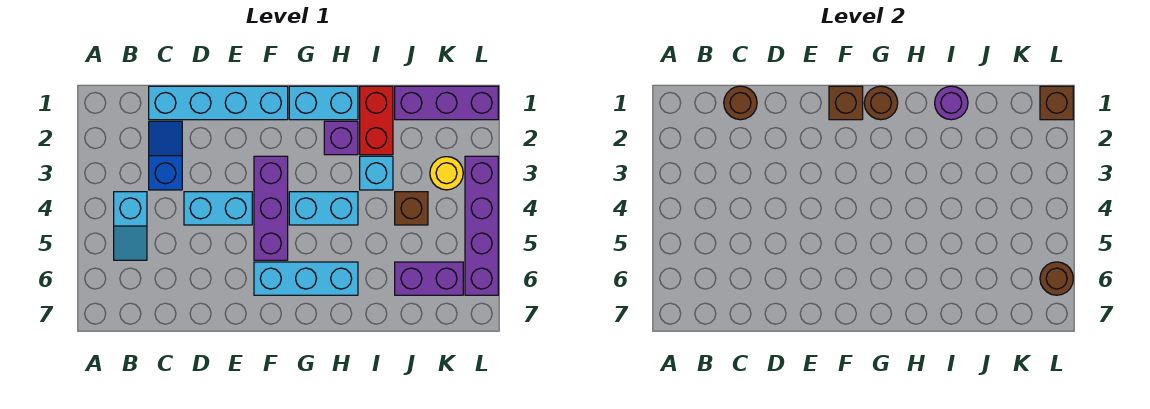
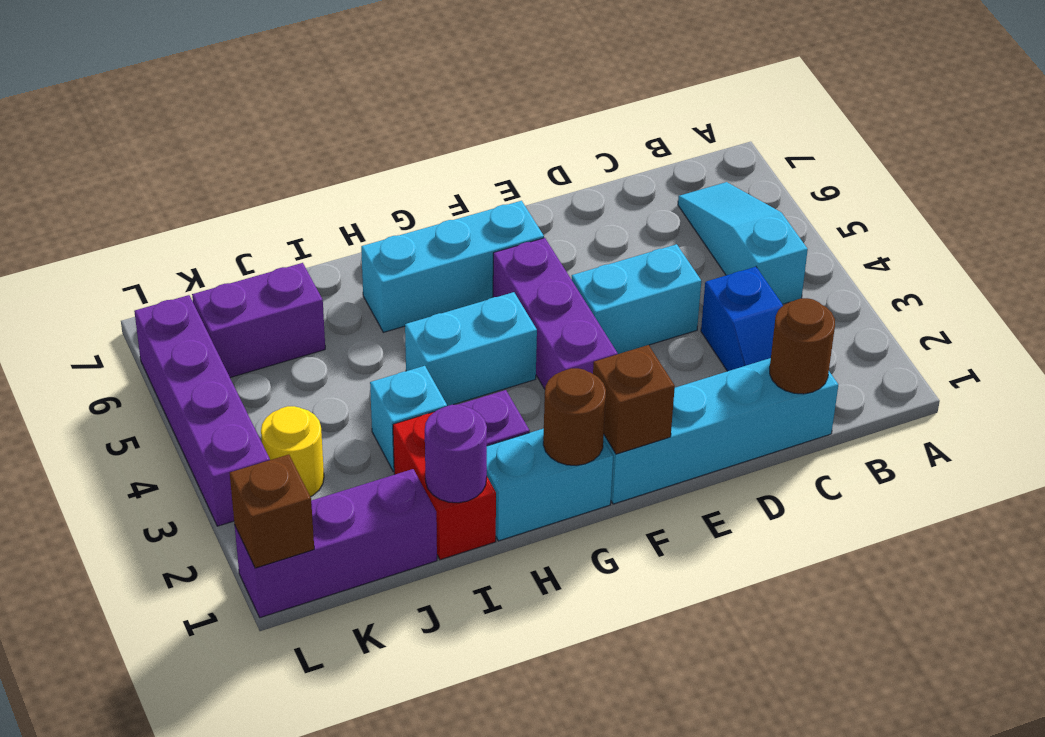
cyan 1x2 slope [114,192,147,260] -> cyan 1x3 slope [678,182,808,304]
brown 1x1 brick [395,192,428,225] -> none
brown 1x1 round brick [1040,262,1073,295] -> none

